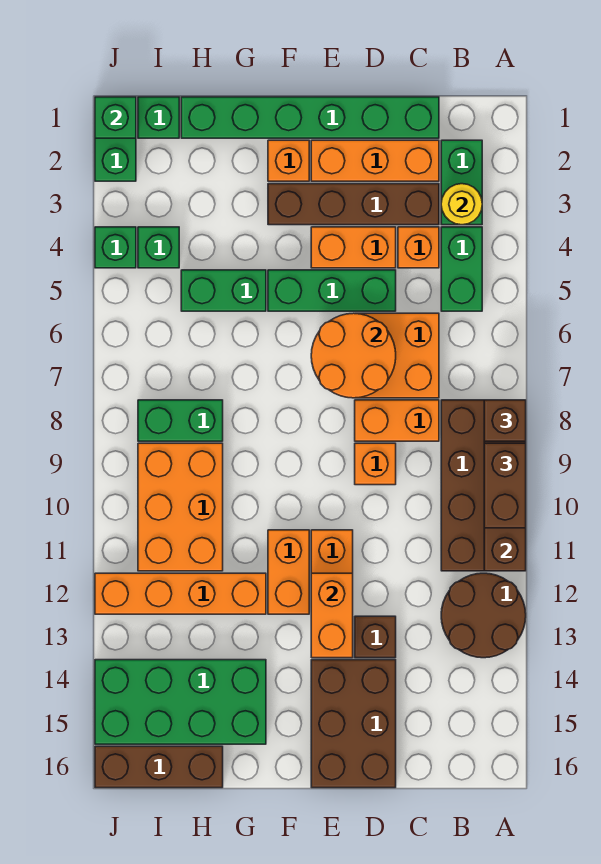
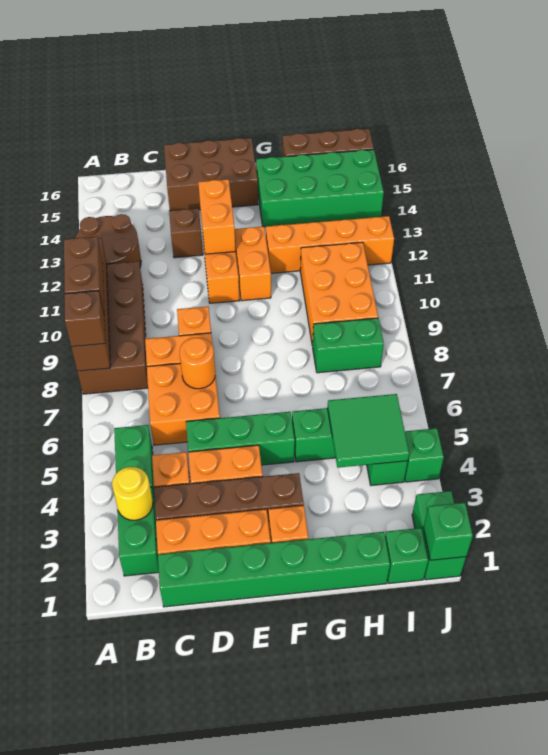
orange 2x2 round brick [311,313,396,398] -> orange 1x1 round brick [180,337,215,389]
brown 2x3 brick [311,660,396,788] -> brown 2x3 brick turned to [164,138,258,211]
none -> green 2x2 tile [327,394,409,468]

